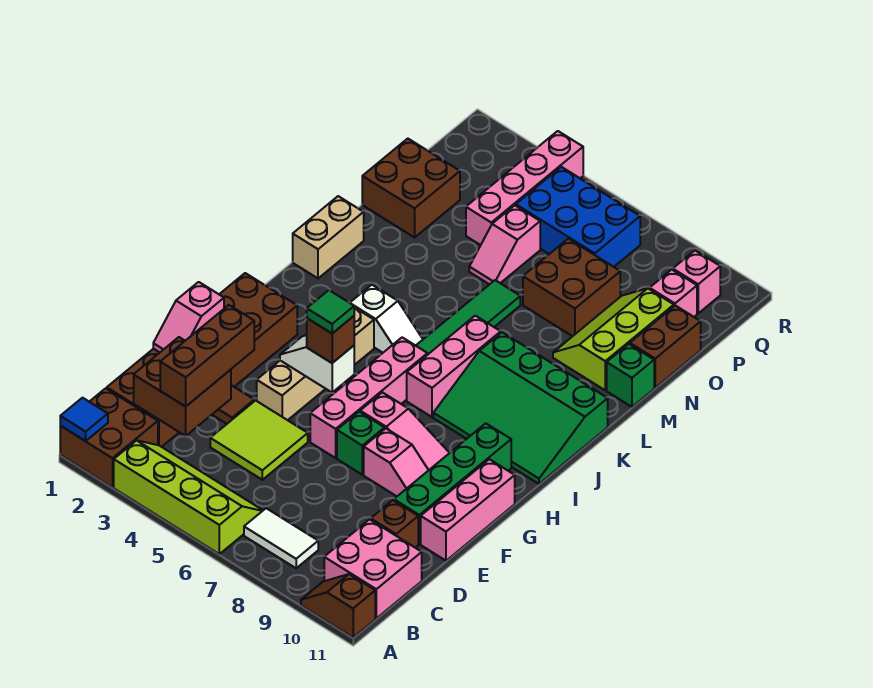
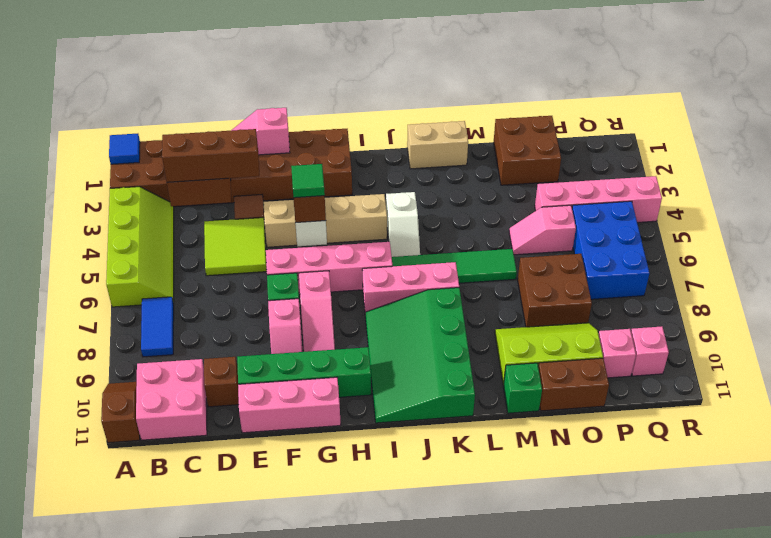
white 1x2 tile [244,508,318,568] -> blue 1x2 tile [141,297,174,357]

